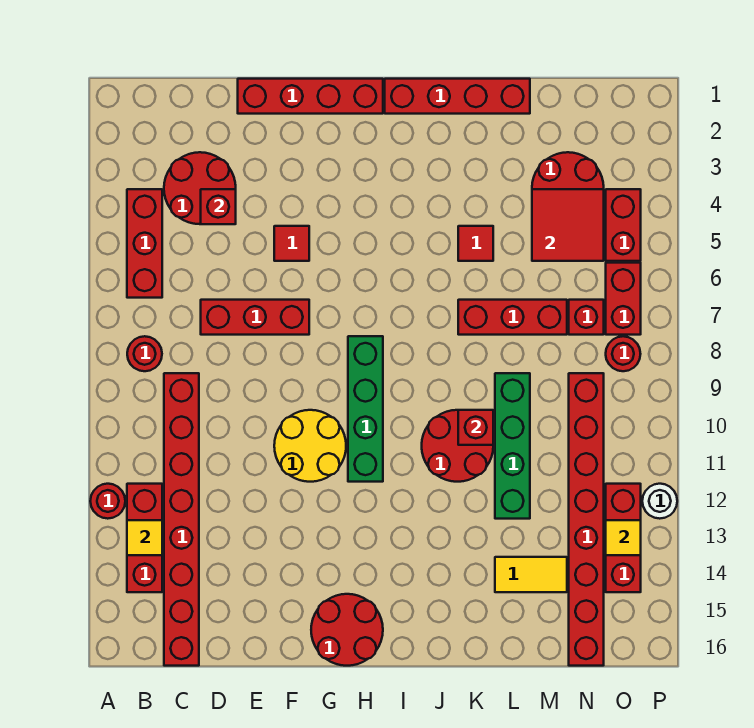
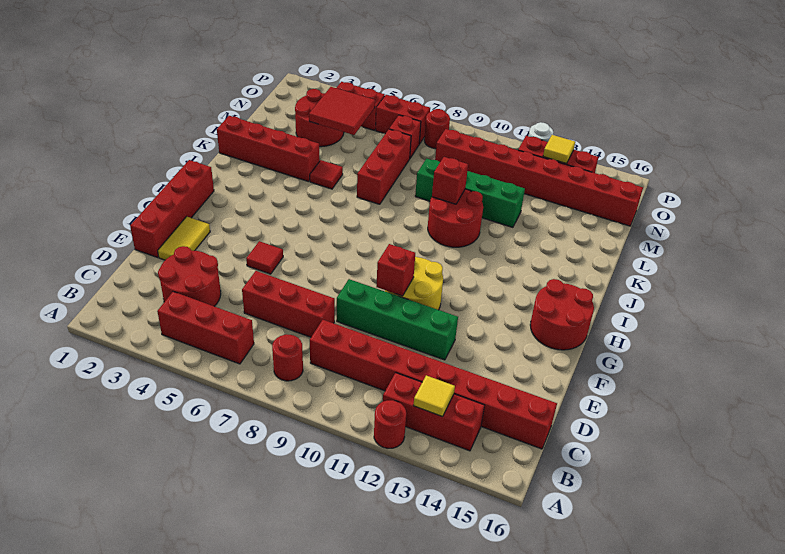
red 1x1 brick [201,189,236,224] -> red 1x1 brick moved to [376,244,415,296]
red 1x3 brick [201,300,309,335] -> red 1x3 brick turned to [242,271,335,337]
green 1x4 brick [348,336,383,482] -> green 1x4 brick moved to [337,279,458,360]
red 1x4 brick [385,79,530,114] -> red 1x4 brick turned to [217,116,320,182]
yellow 1x2 tile [495,557,567,592] -> yellow 1x2 tile moved to [158,216,210,260]

